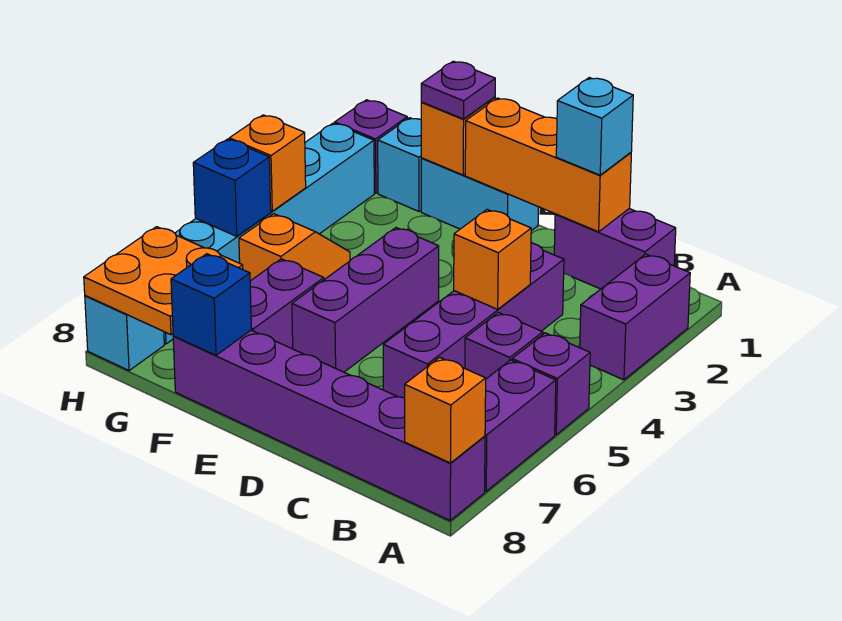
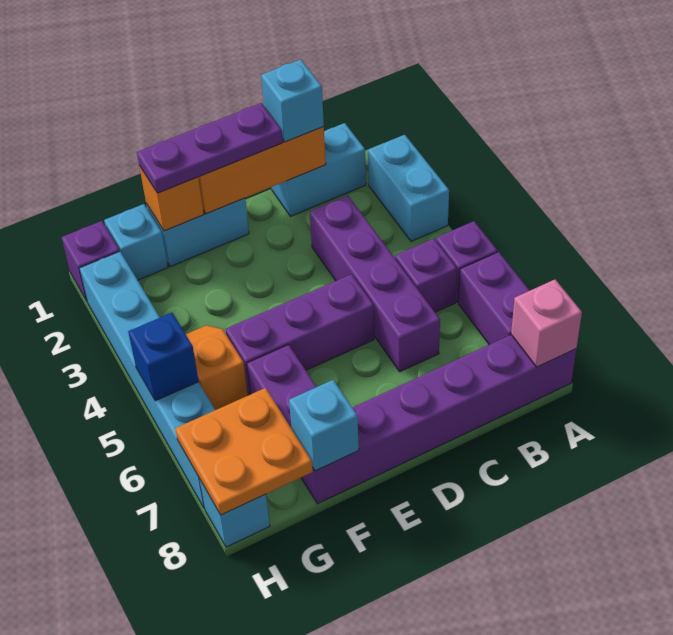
purple 1x2 brick [580,254,690,380] -> cyan 1x2 brick [368,135,449,241]
orange 1x1 brick [405,357,486,463] -> pink 1x1 brick [511,280,582,367]
purple 1x2 brick [554,209,676,289] -> cyan 1x2 brick [271,123,366,216]
orange 1x1 brick [454,210,531,309] -> none
purple 1x3 brick [292,228,439,372] -> purple 1x3 brick turned to [225,274,374,395]
purple 1x1 plate [421,61,495,119] -> purple 1x3 plate [137,103,283,193]
blue 1x1 brick [171,254,251,355] -> cyan 1x1 brick [289,380,359,471]
orange 1x1 brick [229,115,306,211] -> none

